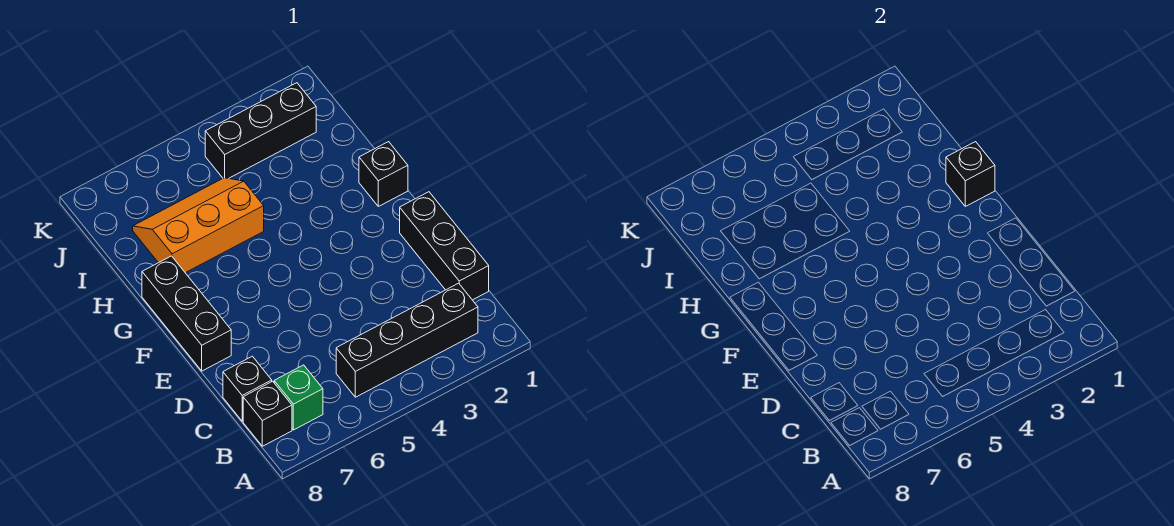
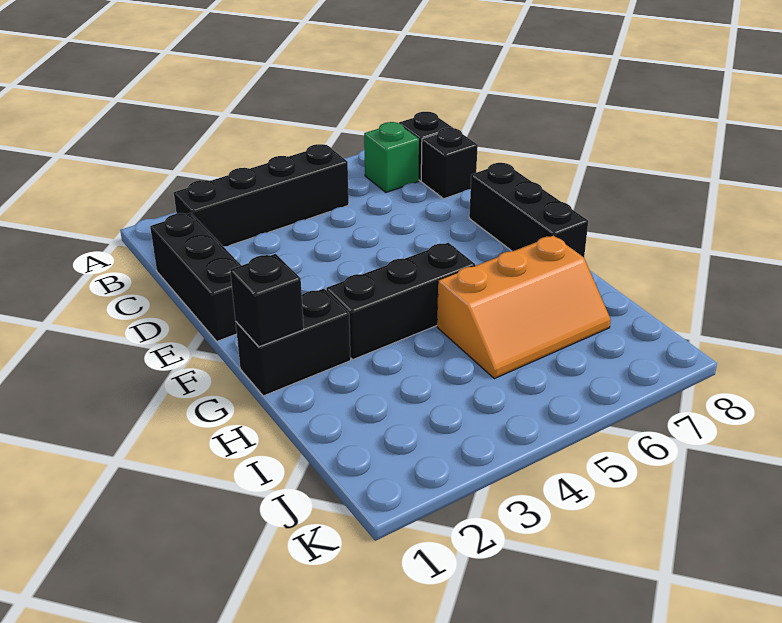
black 1x1 brick [359,142,408,206] -> black 1x2 brick [236,289,351,396]
black 1x3 brick [205,83,316,179] -> black 1x3 brick moved to [326,243,475,359]

